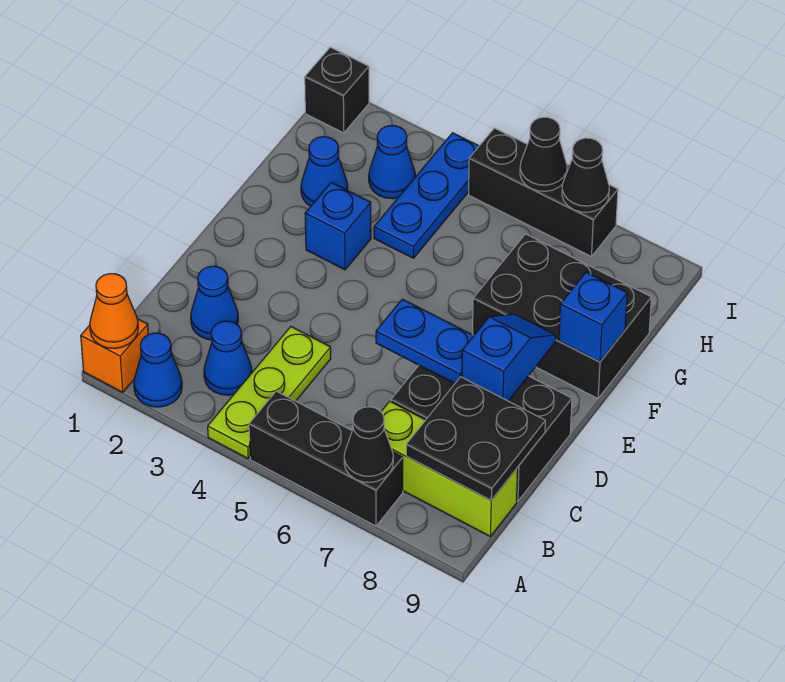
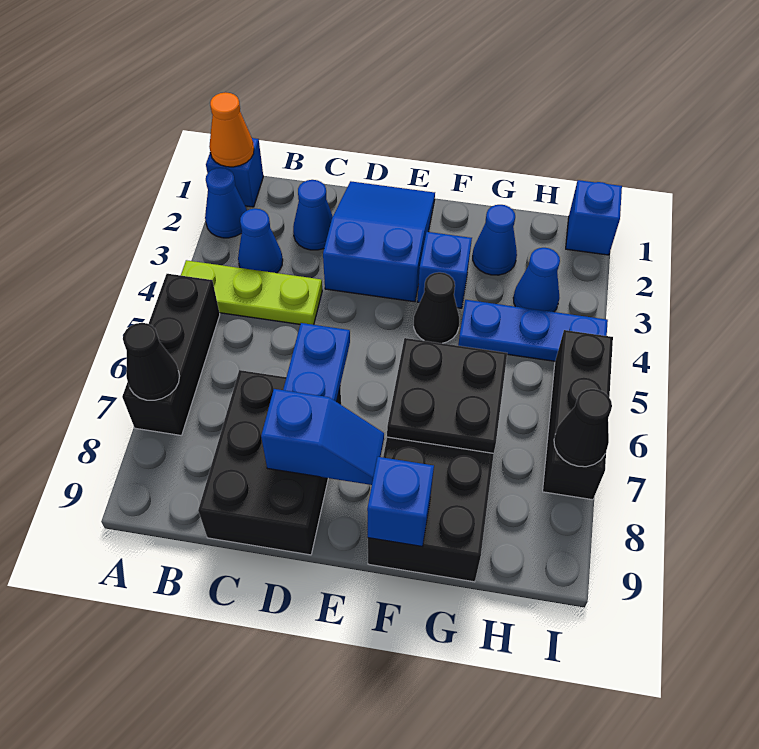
orange 1x1 brick [81,319,148,392] -> blue 1x1 brick [206,138,263,207]
lime 1x3 brick [381,401,518,536] -> none
black 2x2 plate [406,377,545,500] -> black 2x2 plate moved to [387,338,507,453]
none -> blue 2x3 slope [323,181,435,302]
black 1x1 brick [305,47,369,133] -> blue 1x1 brick [566,180,622,255]
black 1x1 cone [520,117,567,191] -> black 1x1 cone moved to [414,272,459,343]

